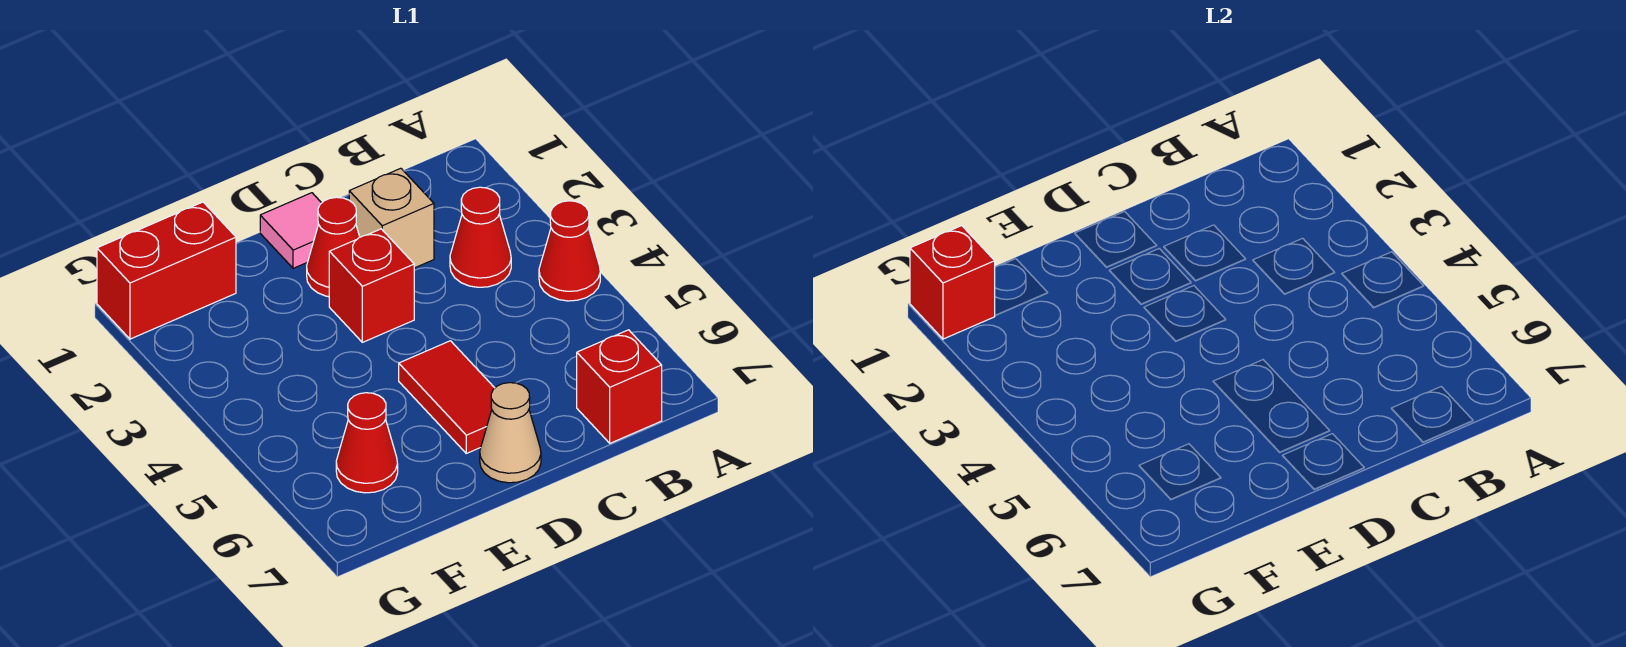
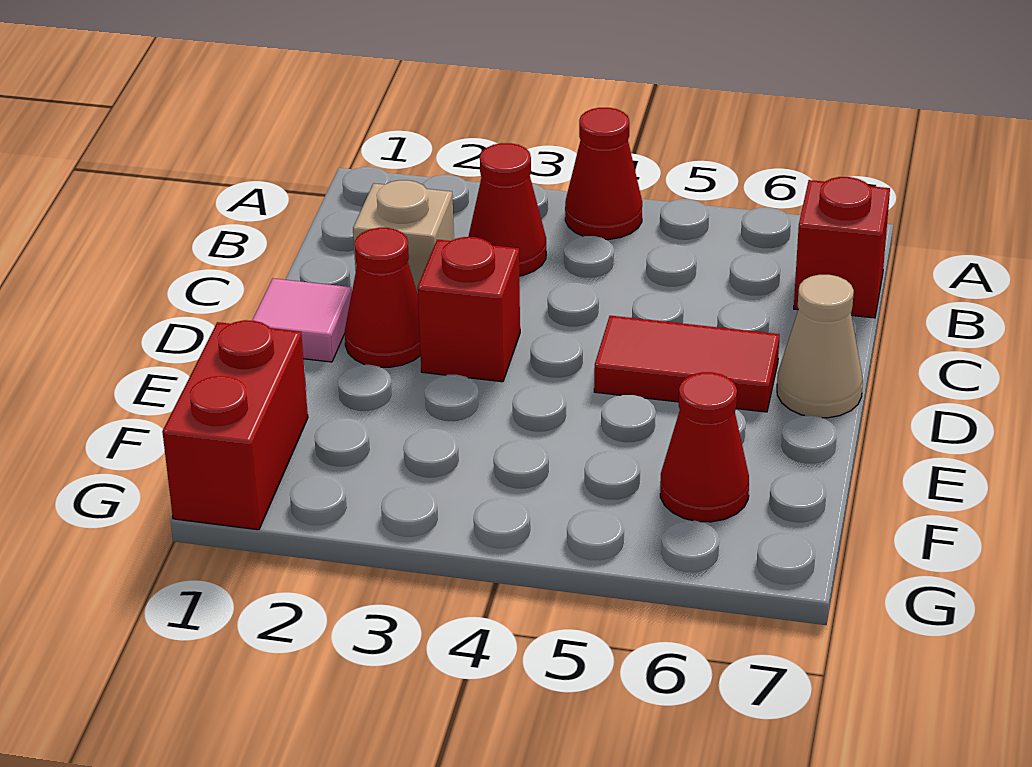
red 1x1 brick [910,226,995,339] -> none

